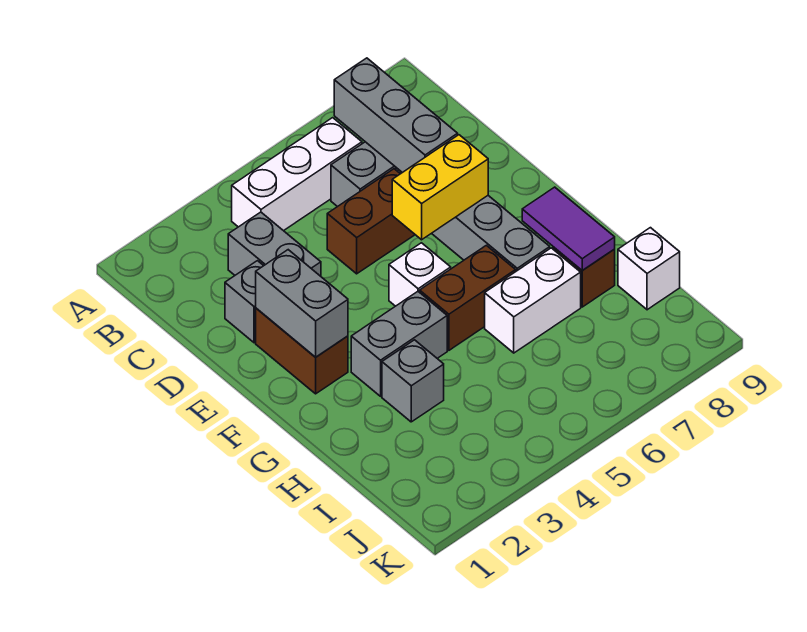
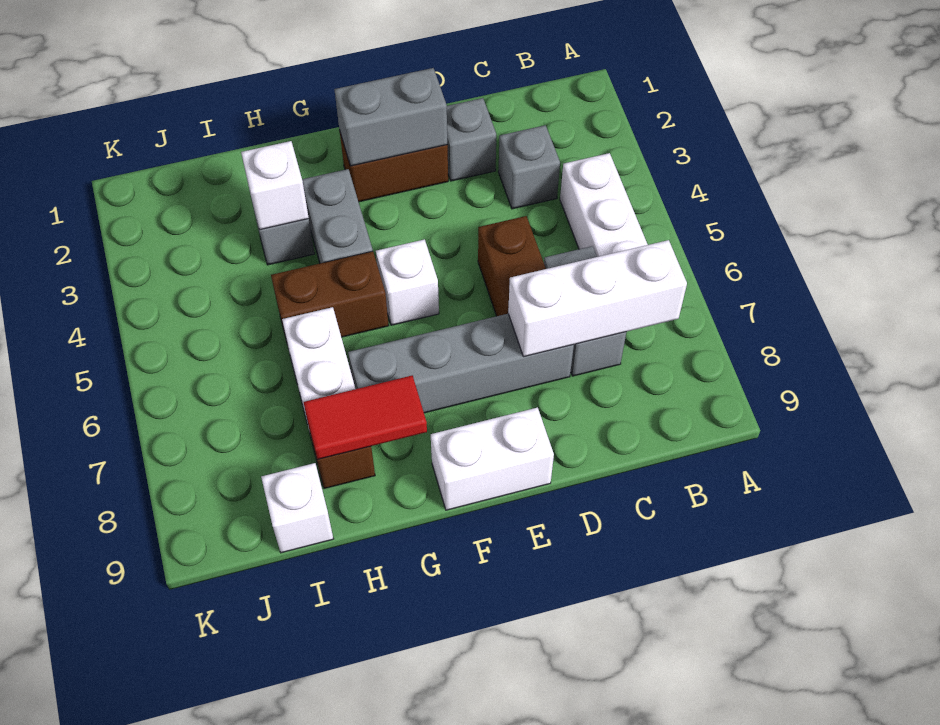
grey 1x3 brick [334,58,458,173] -> white 1x3 brick [508,240,687,357]
grey 1x2 brick [228,212,321,276] -> grey 1x1 brick [498,125,560,209]
yellow 1x2 brick [392,135,488,240] -> none
none -> white 1x2 brick [431,407,554,510]
brown 1x2 brick [420,245,516,350] -> brown 1x2 brick turned to [271,251,389,341]
purple 1x2 tile [522,187,615,270] -> red 1x2 tile [304,376,427,459]
none -> white 1x1 brick [241,141,309,230]

